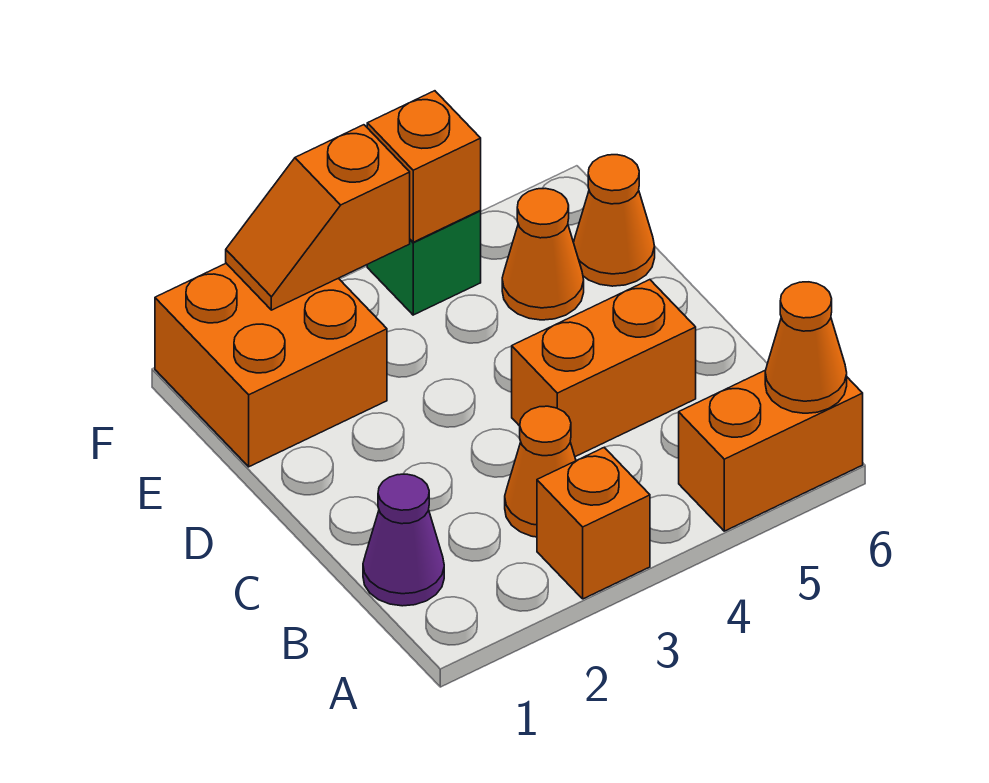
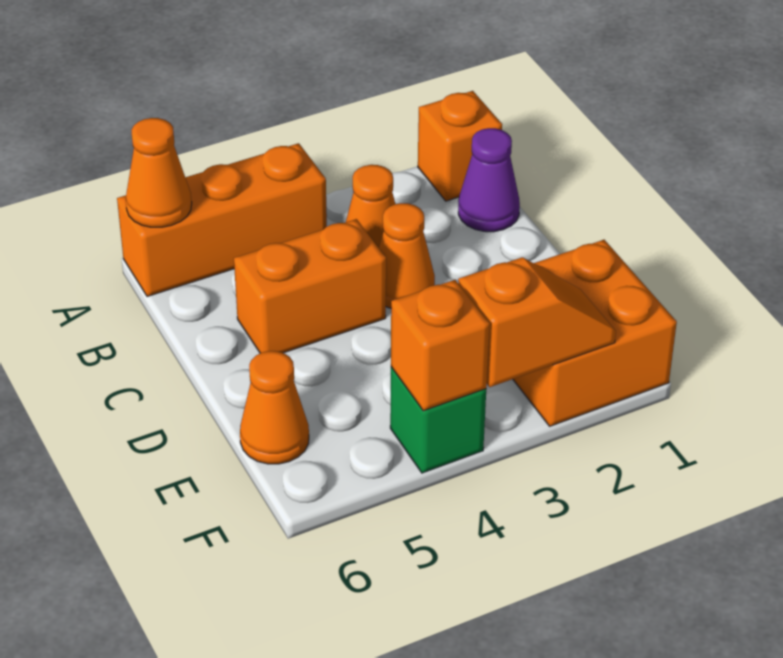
orange 1x1 brick [537,447,650,599] -> orange 1x1 brick moved to [418,91,502,201]
orange 1x2 brick [679,370,863,531] -> orange 1x3 brick [117,143,327,297]
orange 1x1 cone [502,188,584,320] -> orange 1x1 cone moved to [379,203,435,308]

